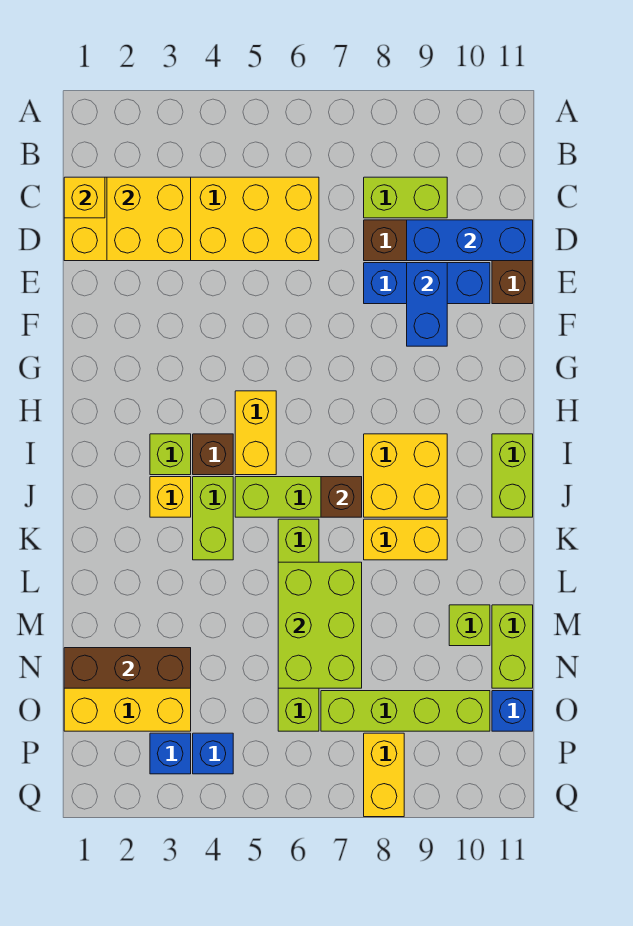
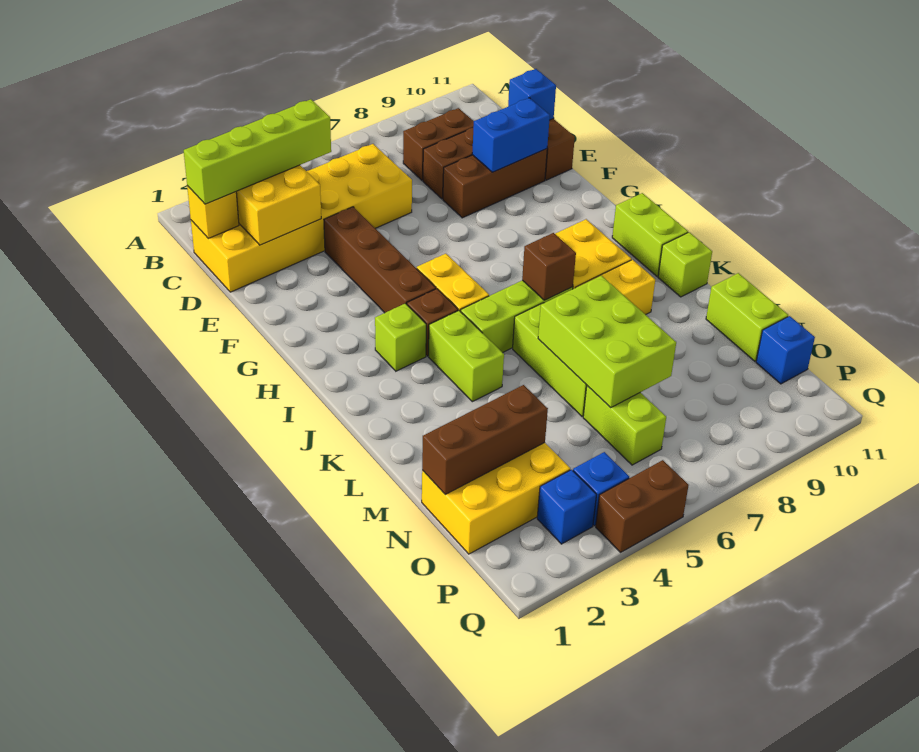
lime 1x2 brick [364,177,447,218] -> brown 1x2 brick [403,108,474,180]
blue 1x3 brick [407,220,533,261] -> blue 1x1 brick [508,69,556,120]
none -> brown 1x4 brick [324,207,436,313]
blue 1x3 brick [364,263,490,304] -> brown 1x3 brick [443,149,547,218]
blue 1x2 brick [407,263,447,346] -> blue 1x2 brick turned to [472,98,550,172]
yellow 1x1 brick [150,477,191,517] -> none
lime 1x1 brick [449,605,490,646] -> lime 1x1 brick moved to [658,232,712,297]
lime 1x4 brick [321,691,490,731] -> lime 1x4 brick moved to [184,99,331,204]
yellow 1x2 brick [364,733,404,817] -> none
none -> brown 1x2 brick [596,460,689,552]

